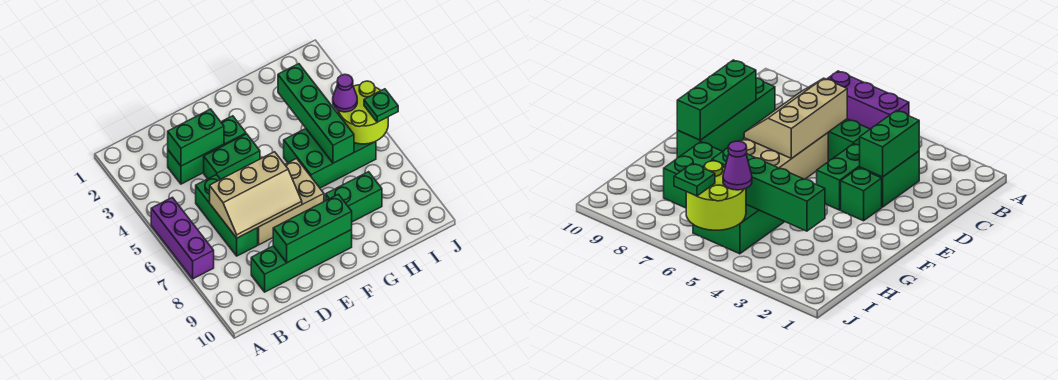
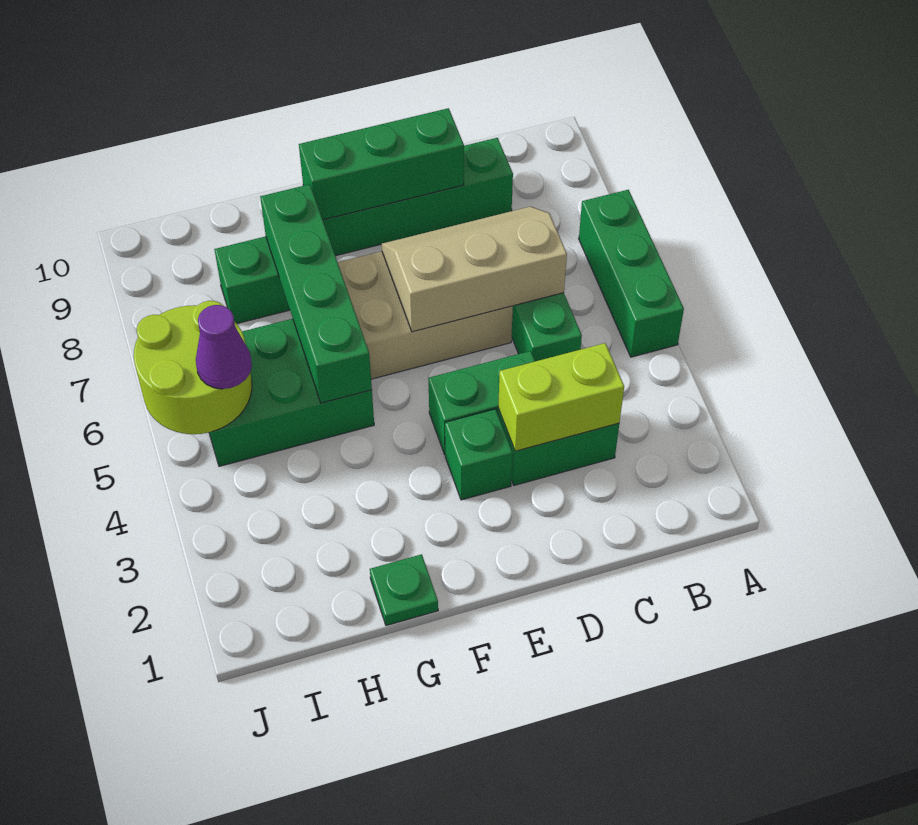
purple 1x3 brick [151,197,214,279] -> green 1x3 brick [579,190,684,357]
green 1x2 brick [168,109,224,166] -> lime 1x2 brick [498,343,624,451]
green 1x4 brick [278,64,354,163] -> green 1x4 brick moved to [260,184,372,403]
green 1x1 plate [364,89,398,122] -> green 1x1 plate moved to [370,554,438,626]

